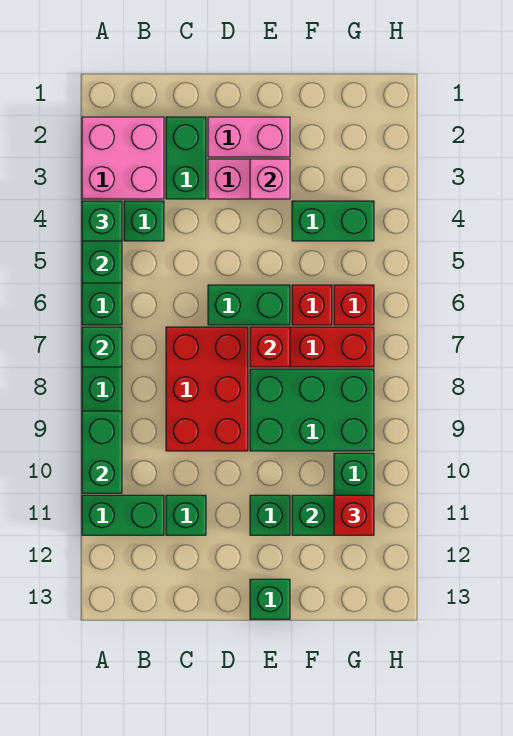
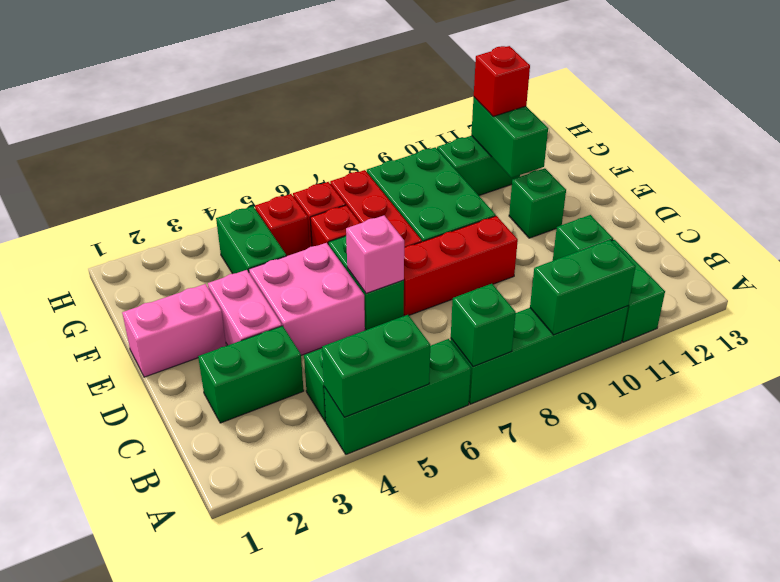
pink 2x2 brick [82,117,164,199] -> pink 2x2 brick moved to [249,243,365,355]
green 1x1 brick [82,201,122,241] -> none
red 2x3 brick [166,327,248,451] -> red 1x3 brick [404,216,518,316]
pink 1x2 brick [208,117,290,157] -> pink 1x2 brick turned to [122,284,226,377]
pink 1x1 brick [250,159,290,199] -> pink 1x1 brick moved to [346,215,404,294]
red 1x1 brick [250,327,290,367] -> red 1x1 brick moved to [255,194,309,256]
green 1x1 brick [250,579,290,619] -> none

